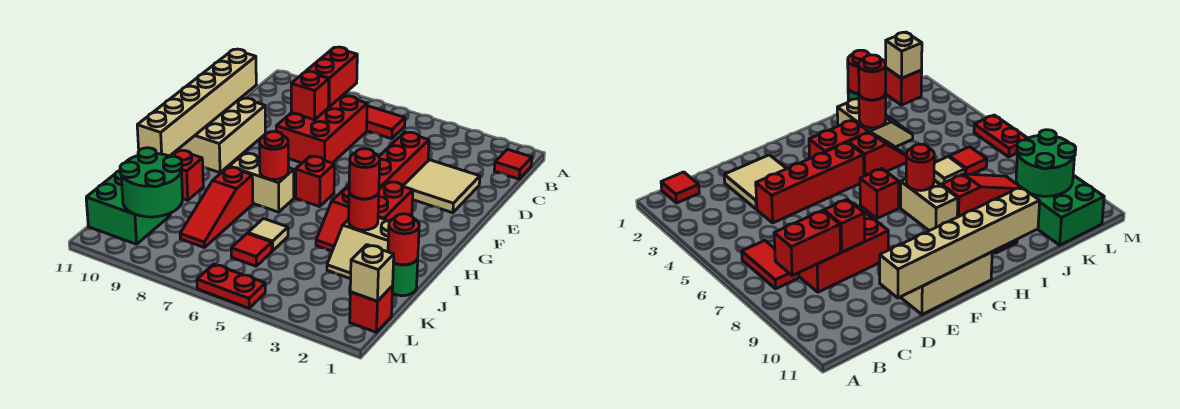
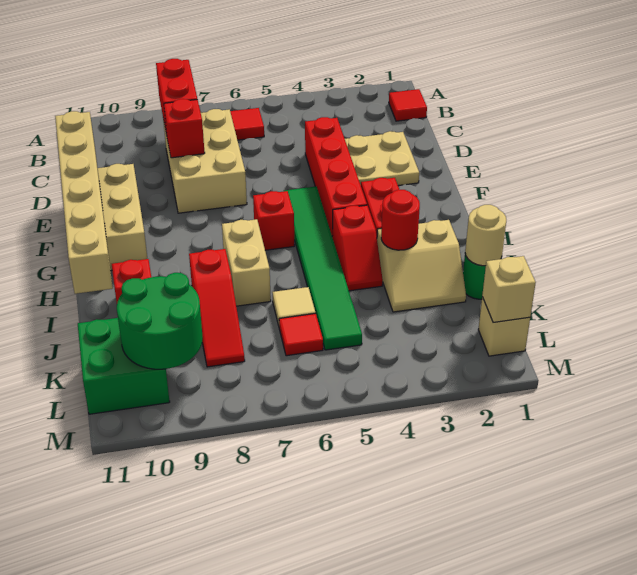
red 2x3 brick [276,96,367,163] -> tan 2x3 brick [163,109,247,213]
tan 2x2 tile [403,160,480,213] -> tan 2x2 plate [345,131,419,186]
none -> green 1x6 tile [284,186,362,350]
tan 1x2 brick [229,153,294,212] -> tan 1x2 brick turned to [222,219,271,306]
red 1x1 round brick [260,131,288,179] -> none
red 1x1 round brick [349,149,380,199] -> none
red 1x1 round brick [388,214,419,265] -> tan 1x1 round brick [465,205,506,266]
red 1x1 brick [350,286,393,332] -> tan 1x1 brick [478,297,530,356]
red 1x2 plate [197,264,265,308] -> none

